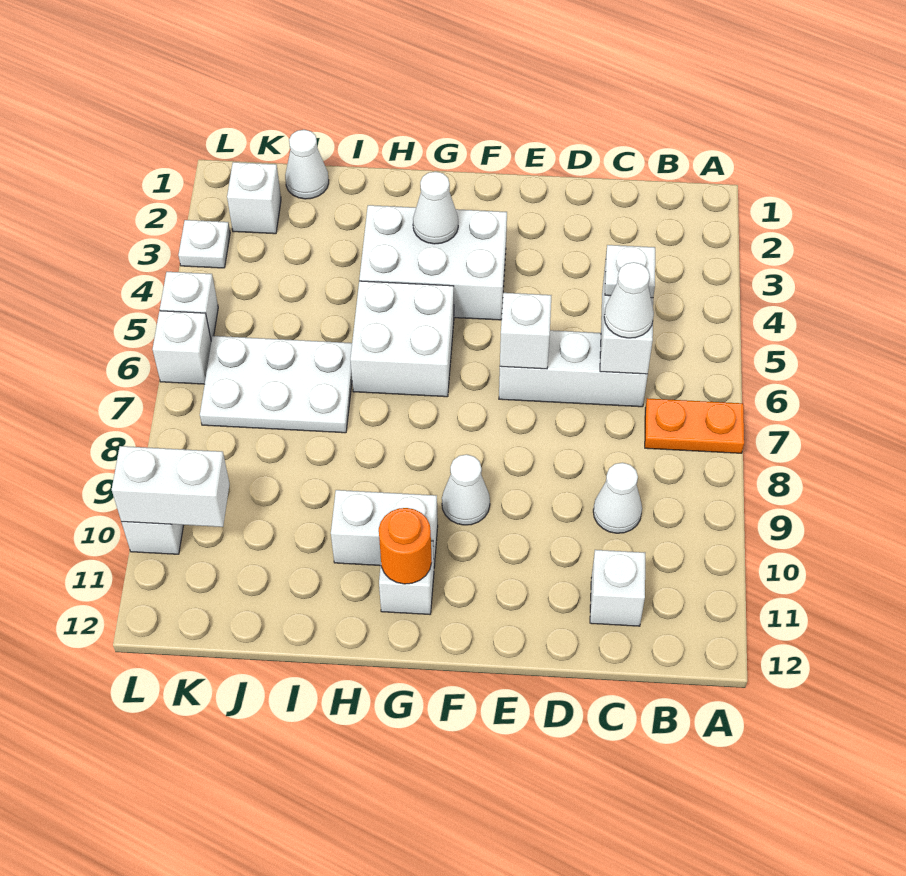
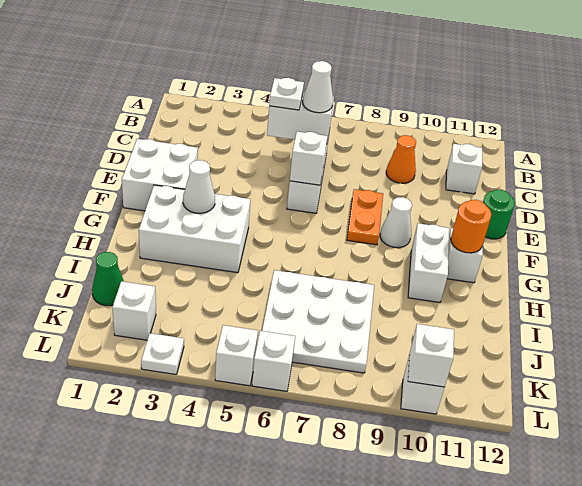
orange 1x2 plate [645,398,744,453] -> orange 1x2 plate moved to [347,189,383,245]
white 1x1 cone [593,463,642,533] -> orange 1x1 cone [386,135,416,183]
none -> green 1x1 round brick [483,189,515,239]
white 2x3 brick [359,205,507,320] -> white 2x3 brick turned to [139,185,251,273]
white 2x2 brick [350,281,454,397] -> white 2x2 brick moved to [122,139,198,211]
white 2x3 plate [200,336,352,433] -> white 3x3 plate [262,270,374,373]
white 1x1 cone [285,130,329,199] -> green 1x1 cone [92,252,124,306]
white 1x2 brick [112,446,229,527] -> white 1x1 brick [408,324,454,387]

